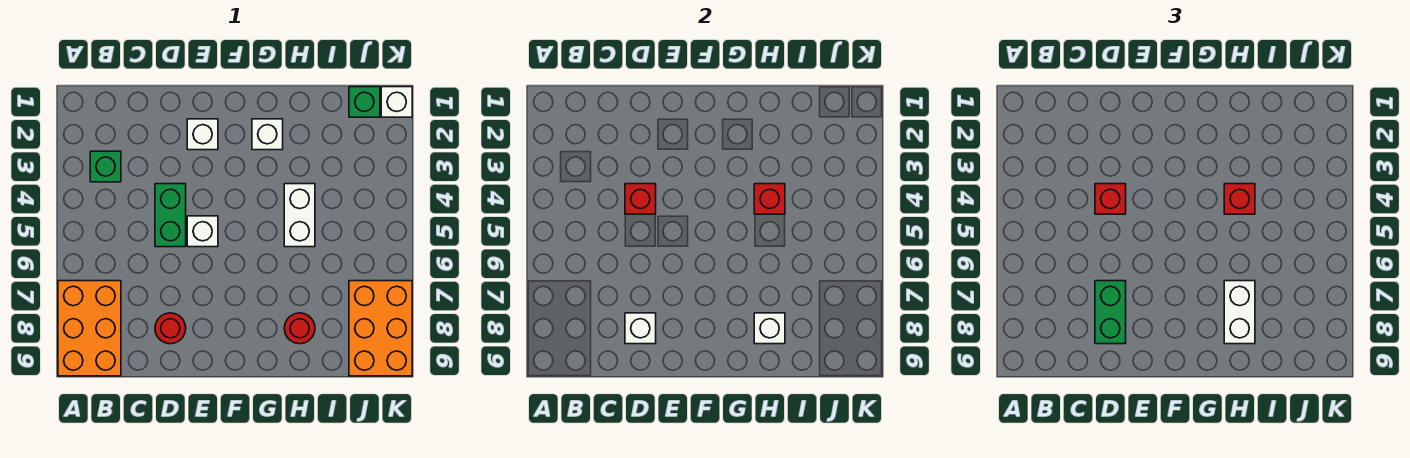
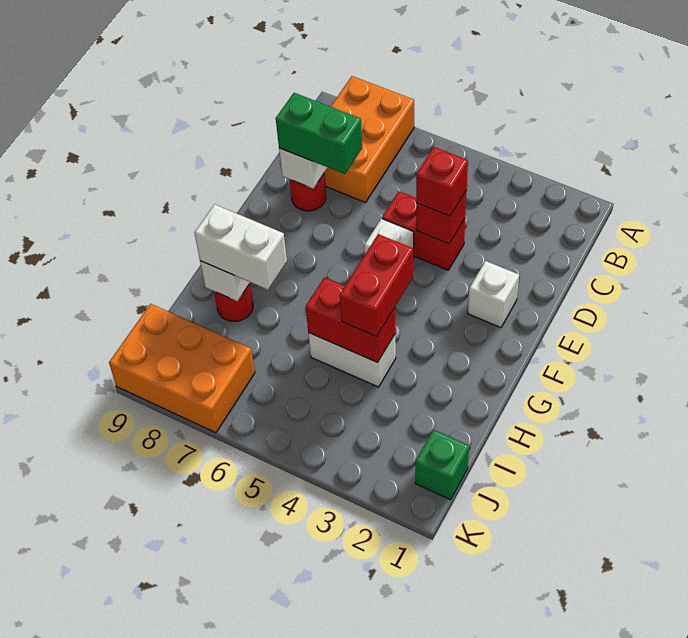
orange 2x3 brick [58,281,121,376] -> orange 2x3 brick turned to [325,76,414,203]
green 1x1 brick [90,151,121,182] -> none
green 1x2 brick [155,184,186,247] -> red 1x2 brick [382,191,465,270]
white 1x1 brick [252,119,283,150] -> none
red 1x1 brick [754,184,785,214] -> red 1x2 brick [306,277,395,363]
red 1x1 brick [1224,184,1255,214] -> red 1x2 brick [340,234,413,337]
white 1x1 brick [381,87,412,117] -> none

